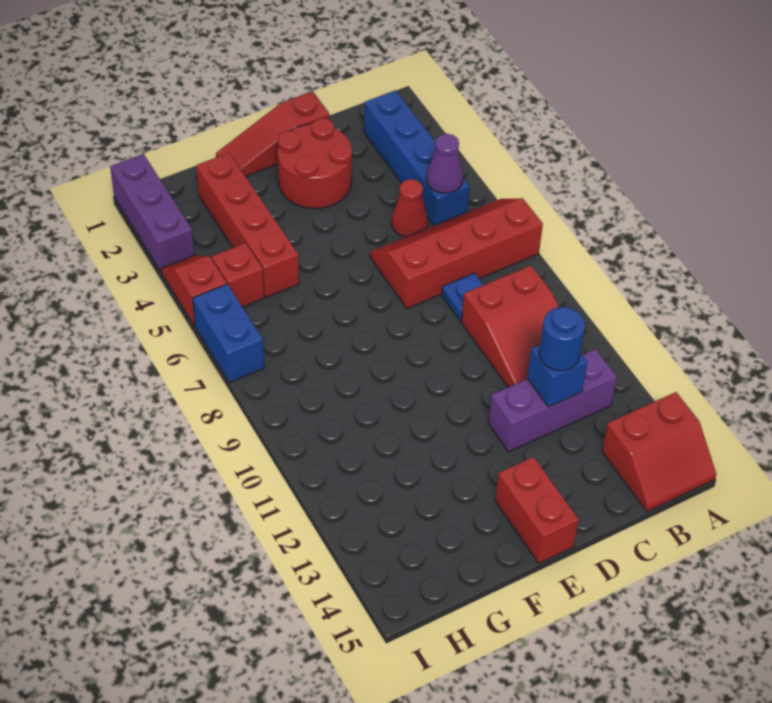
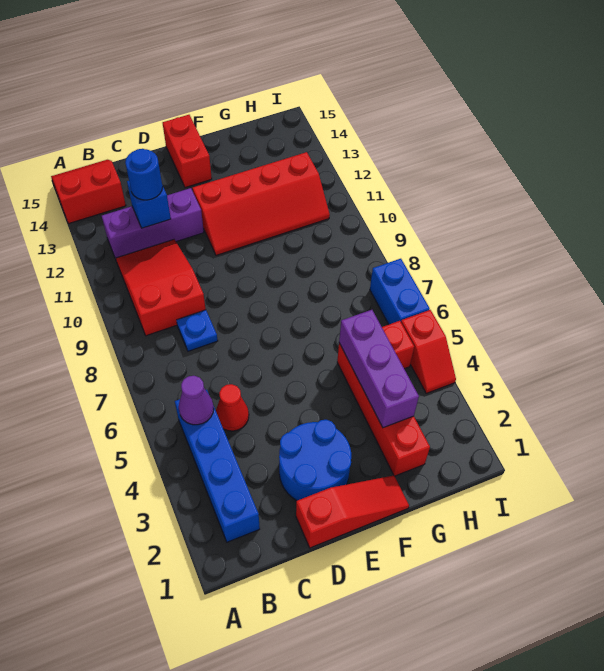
red 2x4 slope [370,198,543,309] -> red 2x4 slope moved to [193,152,330,255]
red 2x2 round brick [278,118,352,209] -> blue 2x2 round brick [279,420,351,501]
purple 1x3 brick [110,154,194,272] -> purple 1x3 brick moved to [339,310,419,428]

